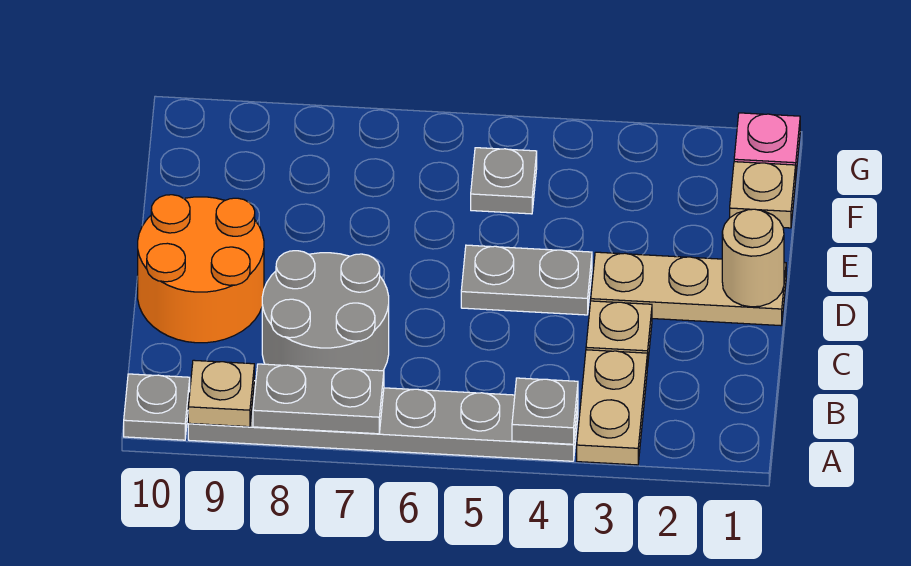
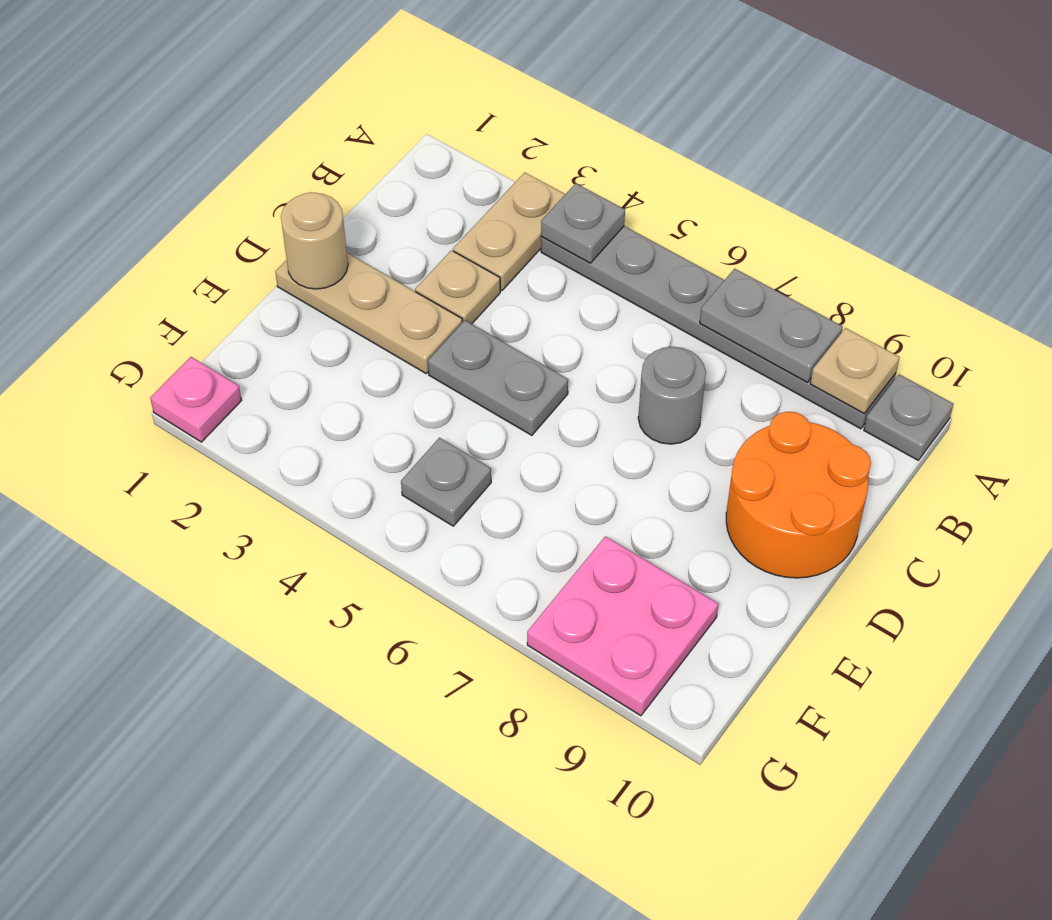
grey 2x2 round brick [262,251,389,371] -> grey 1x1 round brick [638,347,706,444]
tan 1x1 plate [730,162,796,228] -> none
none -> pink 2x2 plate [527,536,718,716]

